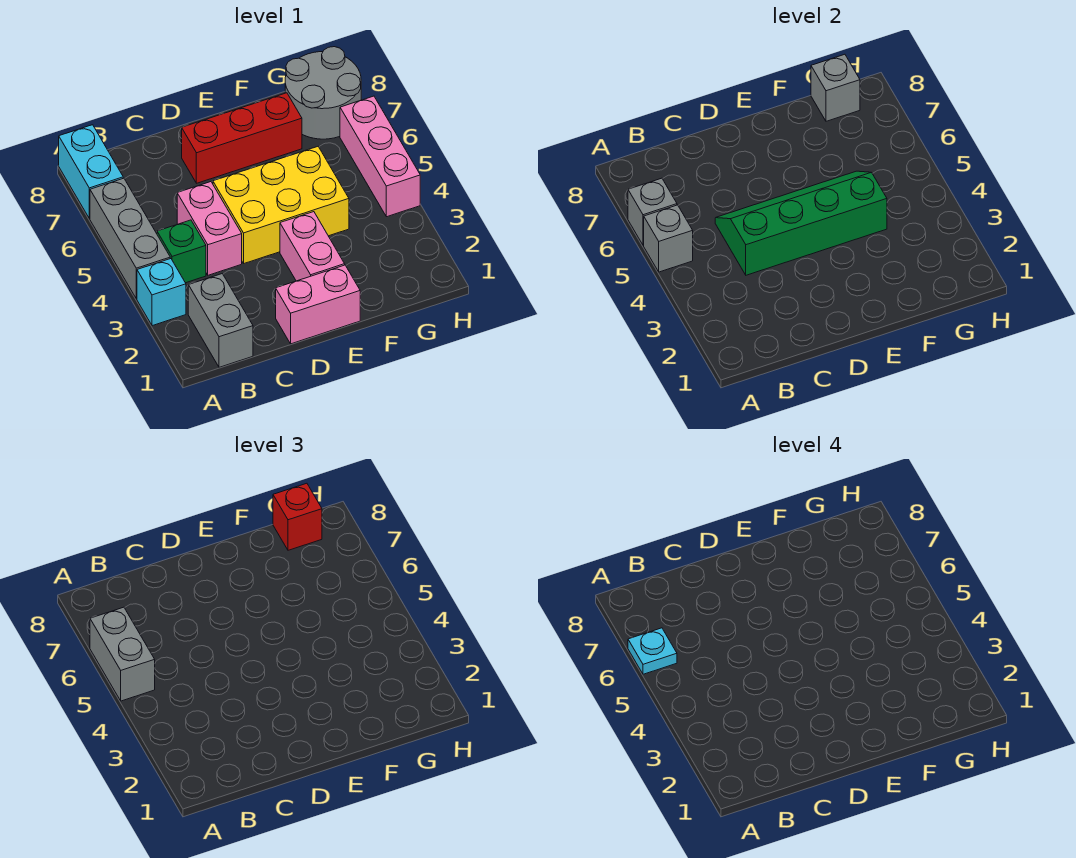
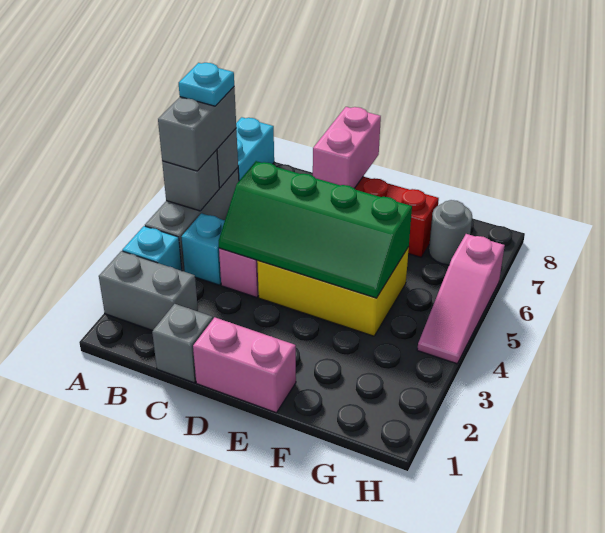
grey 1x2 brick [188,274,253,367] -> grey 1x2 brick turned to [99,251,198,331]
green 1x1 brick [157,220,206,283] -> cyan 1x1 brick [182,213,225,285]
green 2x4 slope [715,171,887,275] -> green 2x4 slope turned to [219,161,412,298]
pink 1x2 brick [280,212,345,281] -> pink 1x2 brick moved to [313,107,381,188]
grey 2x2 round brick [285,47,361,139] -> grey 1x1 round brick [429,200,472,265]
grey 1x1 brick [811,54,860,121] -> grey 1x1 brick moved to [152,304,213,383]
red 1x1 brick [273,483,322,550] -> none
pink 1x3 brick [340,96,420,217] -> pink 1x3 slope [417,234,505,364]

